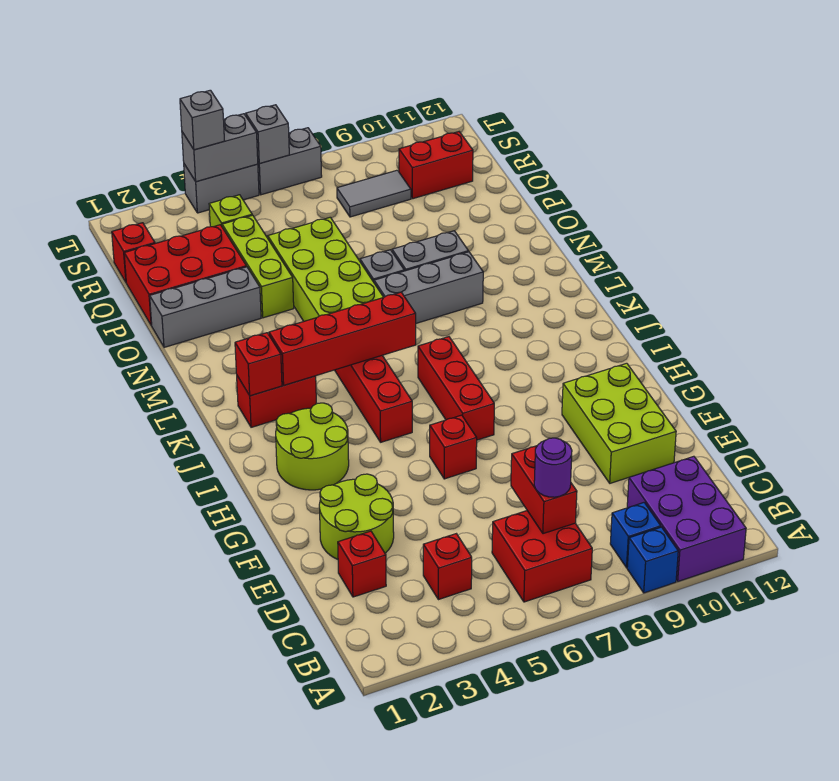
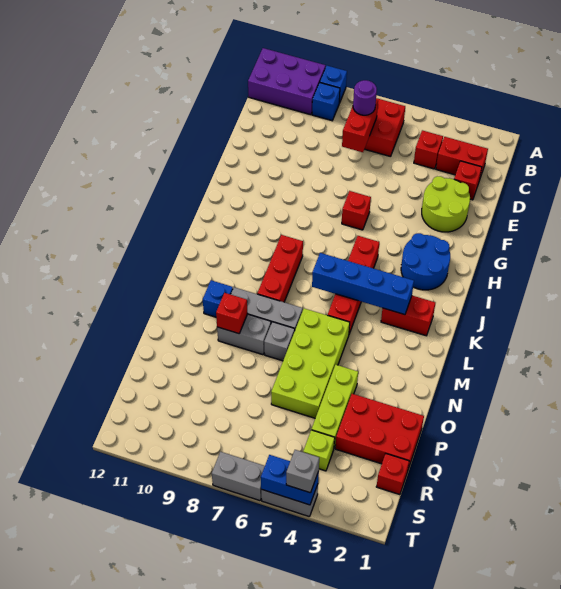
purple 2x3 brick [627,456,746,581] -> purple 2x3 brick turned to [248,48,326,115]
lime 2x3 brick [562,363,676,483] -> none
lime 2x2 round brick [276,403,349,490] -> blue 2x2 round brick [401,233,450,290]
red 1x3 brick [418,337,494,440] -> red 1x3 brick moved to [257,235,303,302]
red 1x1 brick [235,333,282,396] -> red 1x1 brick moved to [216,293,248,334]
red 1x4 brick [269,292,416,385] -> blue 1x4 brick [312,253,414,315]
none -> blue 1x1 brick [203,280,233,317]
grey 1x3 brick [150,267,261,347] -> none
grey 1x2 tile [337,170,411,217] -> none
red 1x2 brick [399,132,473,199] -> red 1x2 brick moved to [436,137,488,178]
grey 1x2 brick [182,114,258,182] -> blue 1x2 brick [261,455,319,505]
grey 1x1 brick [246,105,289,164] -> none

